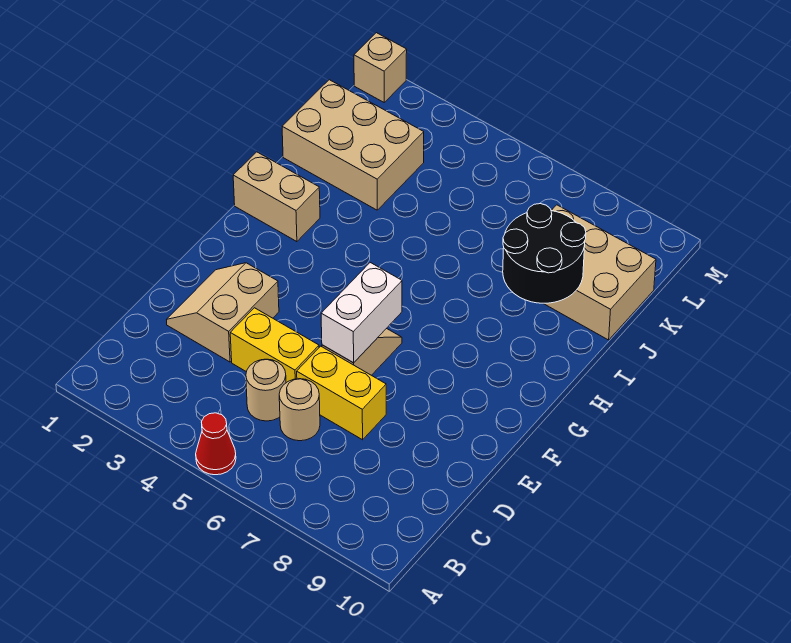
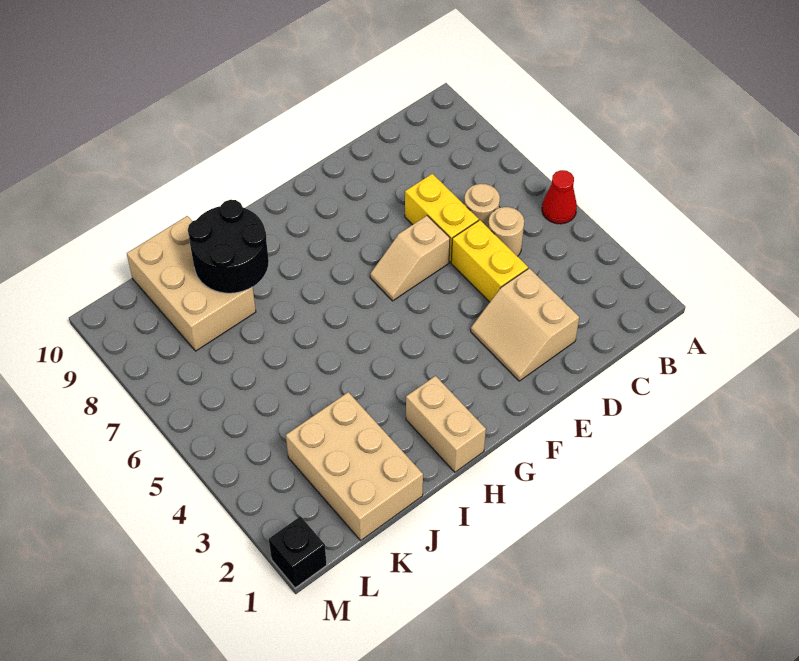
tan 2x2 slope [167,263,279,362] -> tan 2x2 slope turned to [471,268,579,381]
white 1x2 brick [321,263,402,363] -> none
tan 1x1 brick [354,33,407,102] -> black 1x1 brick [269,516,327,588]

